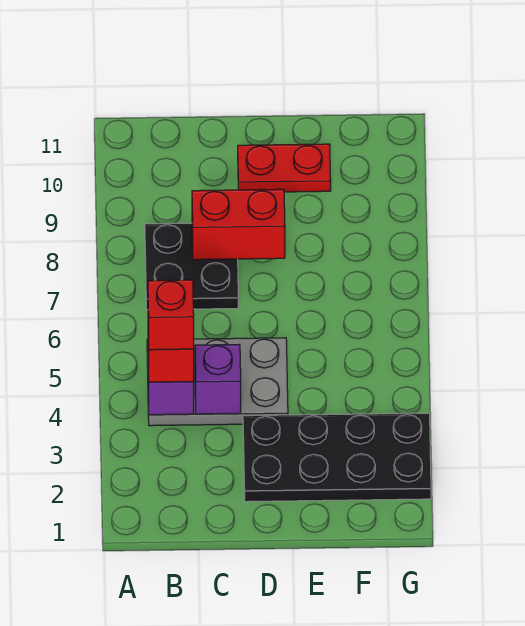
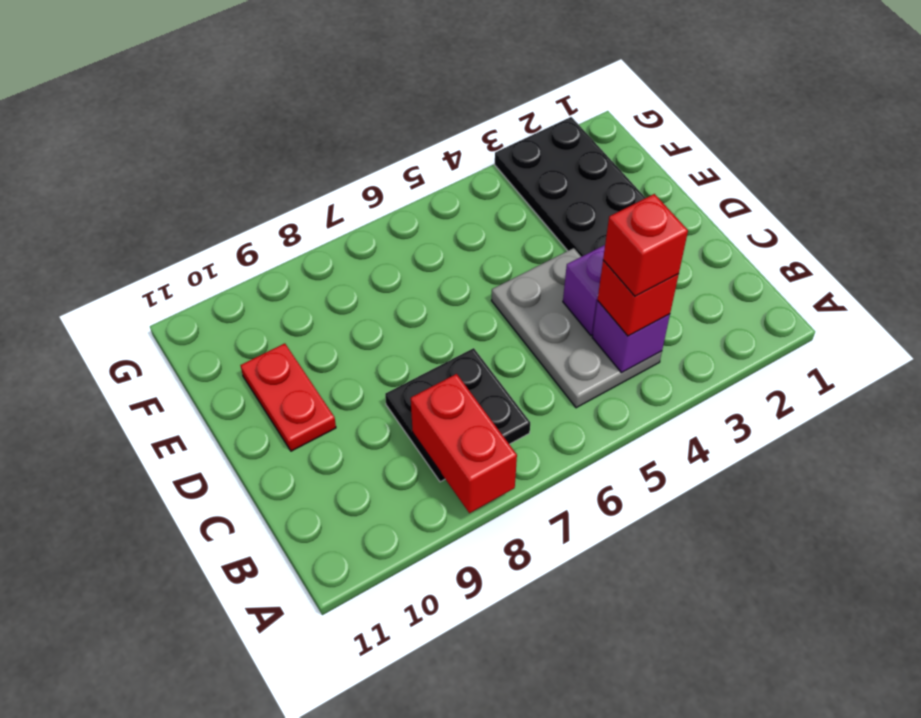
red 1x2 brick [192,189,285,260] -> red 1x2 brick moved to [411,374,517,513]

